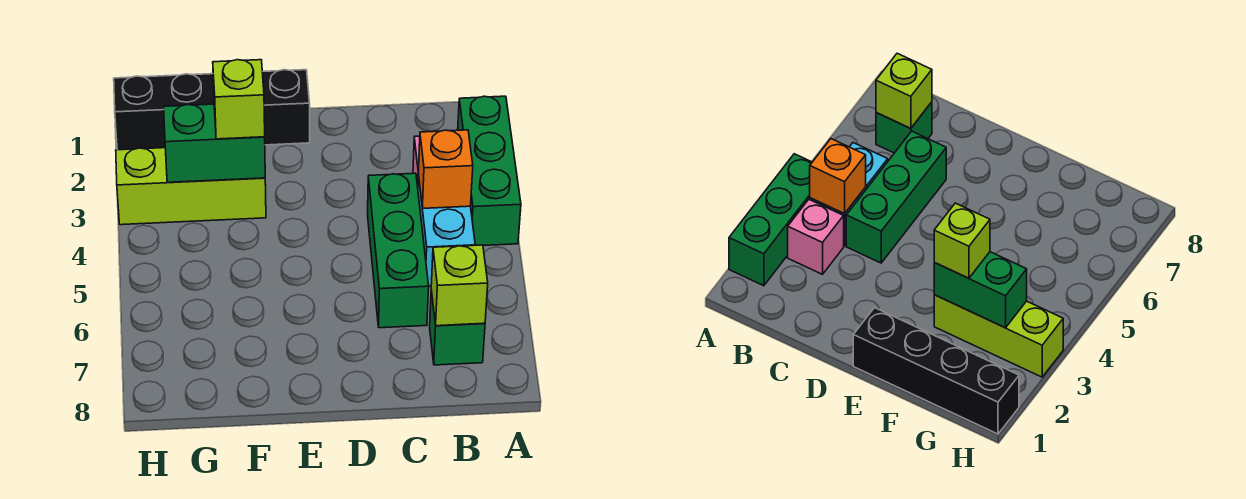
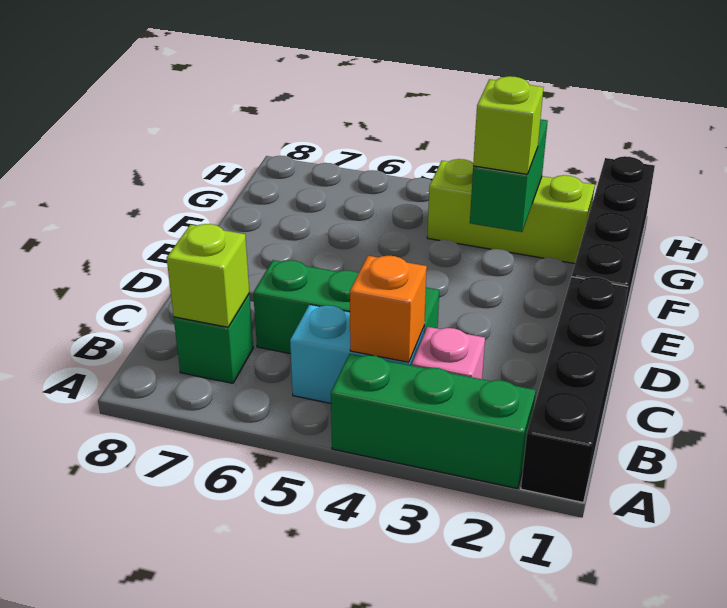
none -> black 1x4 brick [521,277,628,502]
lime 1x3 brick [116,148,266,225] -> lime 1x3 brick turned to [427,159,595,263]

